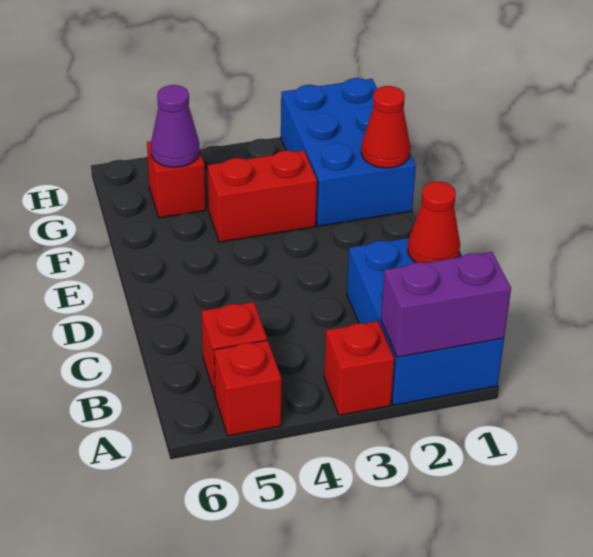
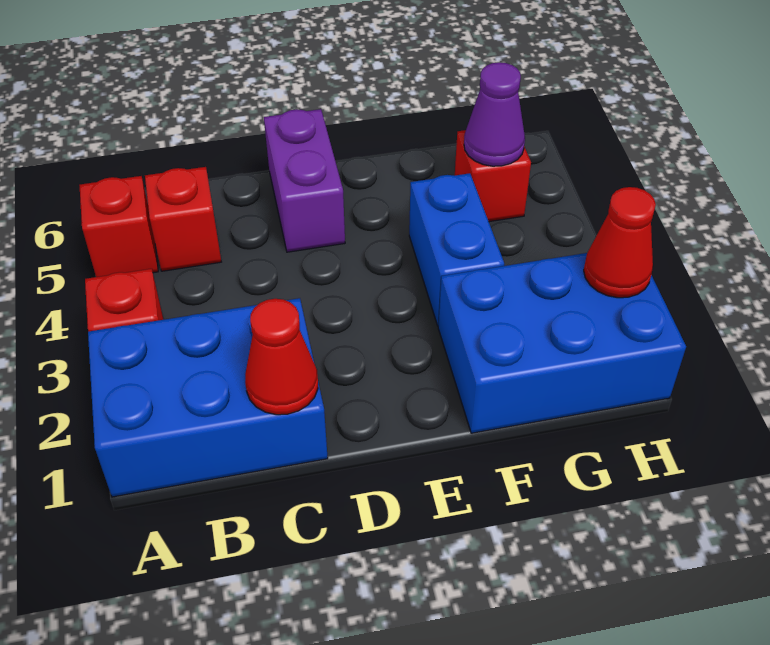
purple 1x2 brick [381,252,511,357] -> purple 1x2 brick moved to [264,109,345,252]
red 1x1 cone [361,86,410,168] -> red 1x1 cone moved to [584,187,656,298]
red 1x2 brick [207,150,317,242] -> blue 1x2 brick [409,173,504,326]

